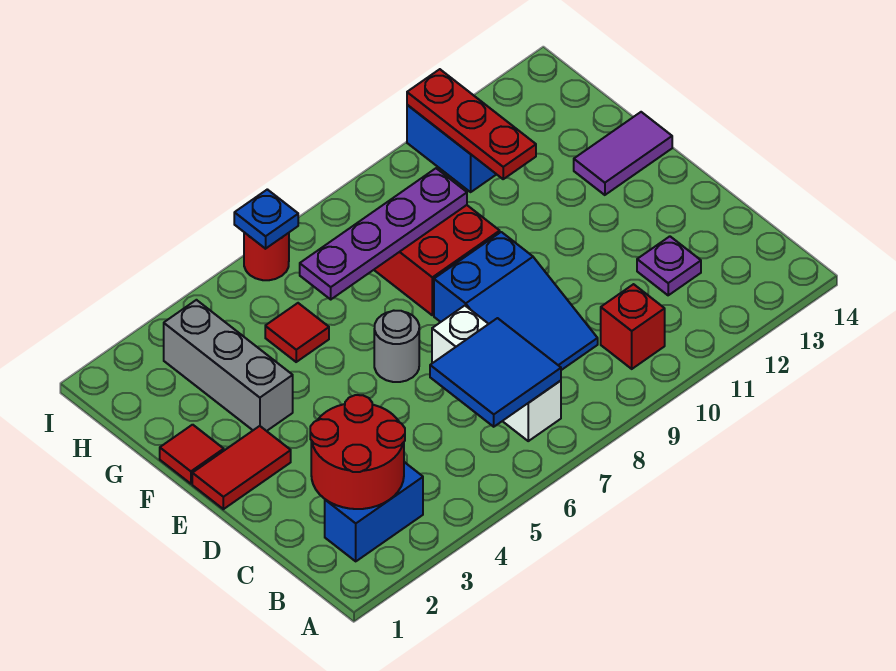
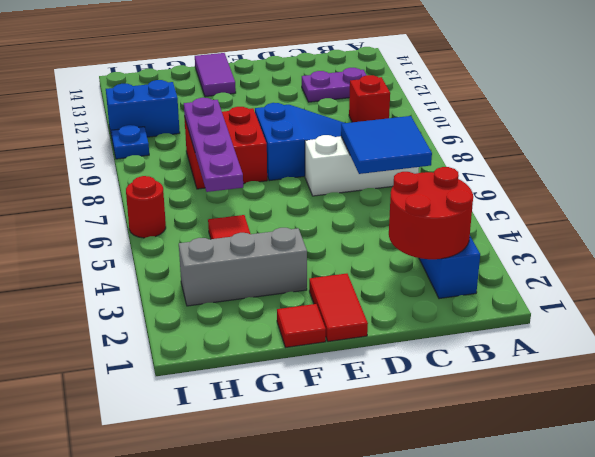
purple 1x1 plate [637,236,701,295] -> purple 1x2 plate [302,68,366,102]
grey 1x1 round brick [374,311,419,382] -> none
red 1x3 plate [407,69,536,179] -> none
blue 1x1 plate [234,189,298,249] -> blue 1x1 plate moved to [111,125,149,159]

